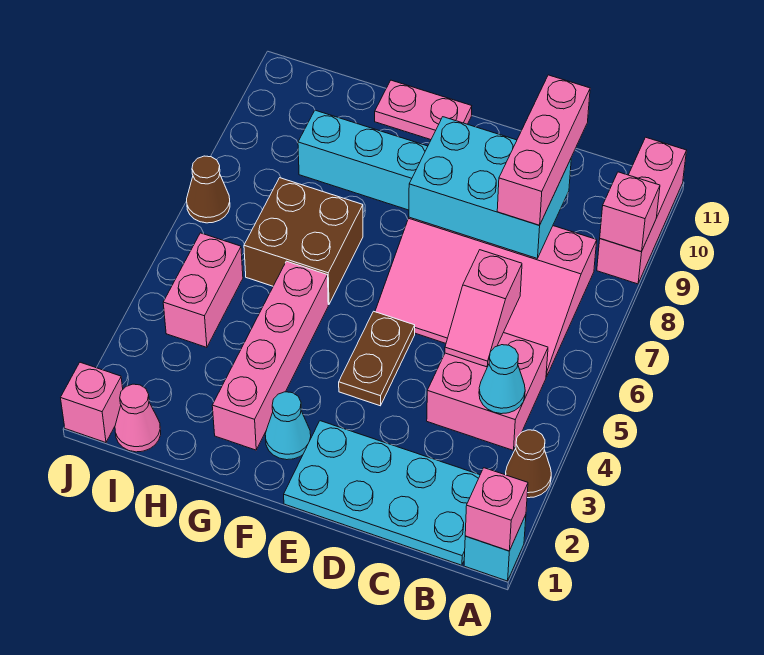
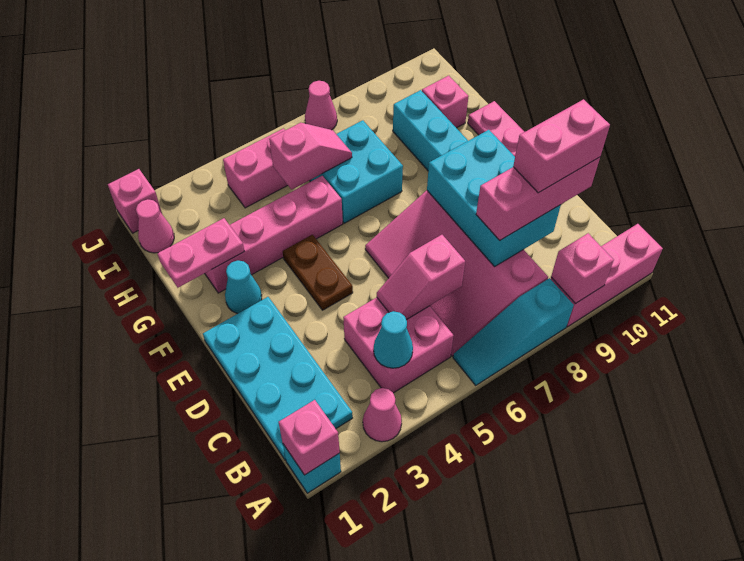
brown 1x1 cone [506,430,551,498] -> pink 1x1 cone [363,388,402,442]
none -> cyan 1x3 slope [453,278,574,385]
none -> pink 1x2 brick [513,99,610,193]
brown 1x2 plate [339,311,415,406] -> brown 1x2 plate turned to [283,235,353,310]
none -> pink 1x2 plate [157,218,244,288]
brown 2x2 brick [244,178,363,305] -> cyan 2x2 brick [309,120,403,223]
none -> pink 1x2 slope [269,123,352,190]
none -> pink 1x1 brick [422,76,469,128]
brown 1x1 cone [187,156,230,223] -> pink 1x1 cone [305,81,337,130]

